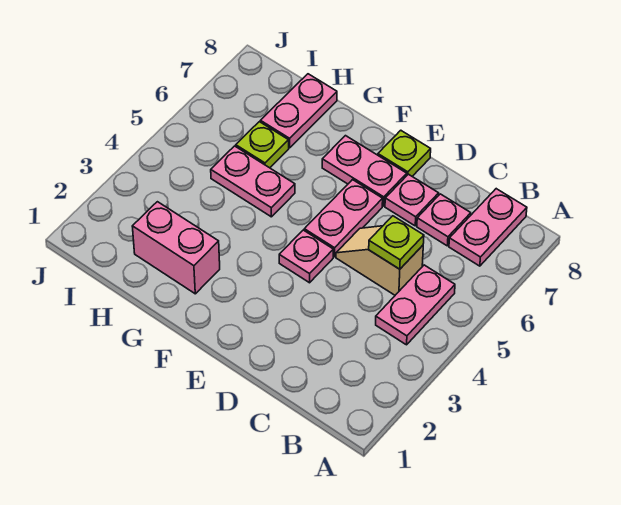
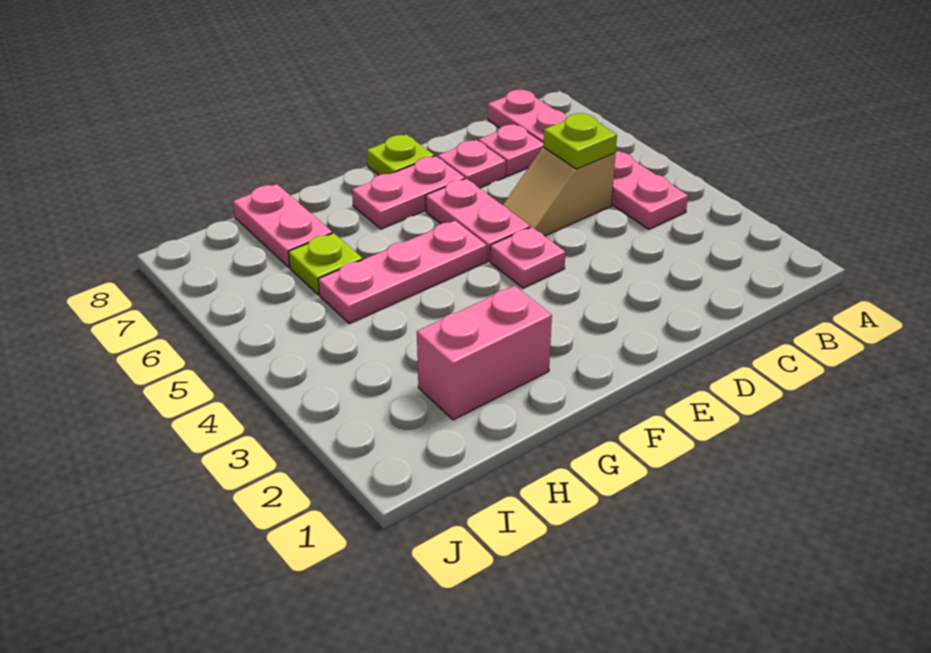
pink 1x2 plate [211,146,295,217] -> pink 1x3 plate [318,221,487,324]

